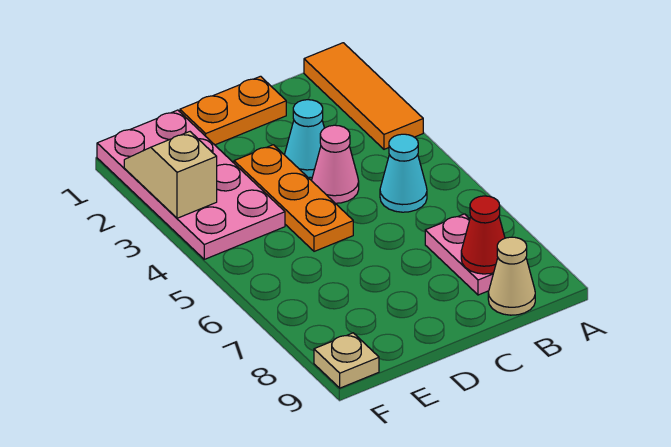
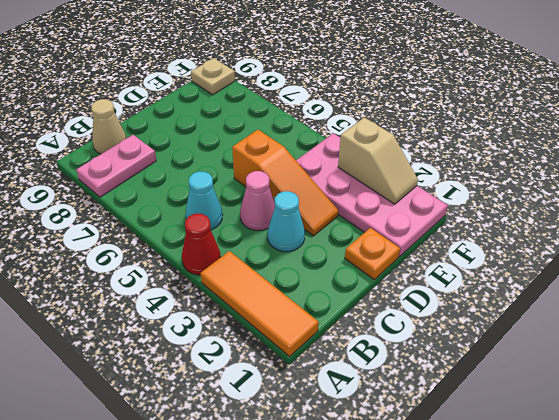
pink 1x2 plate [425,214,493,295] -> pink 1x2 plate turned to [76,135,156,197]
red 1x1 cone [461,196,505,274] -> red 1x1 cone moved to [182,214,221,275]
orange 1x2 plate [180,76,286,145] -> orange 1x1 plate [345,228,400,279]
orange 1x3 plate [234,145,353,251] -> orange 1x3 slope [232,130,339,236]

